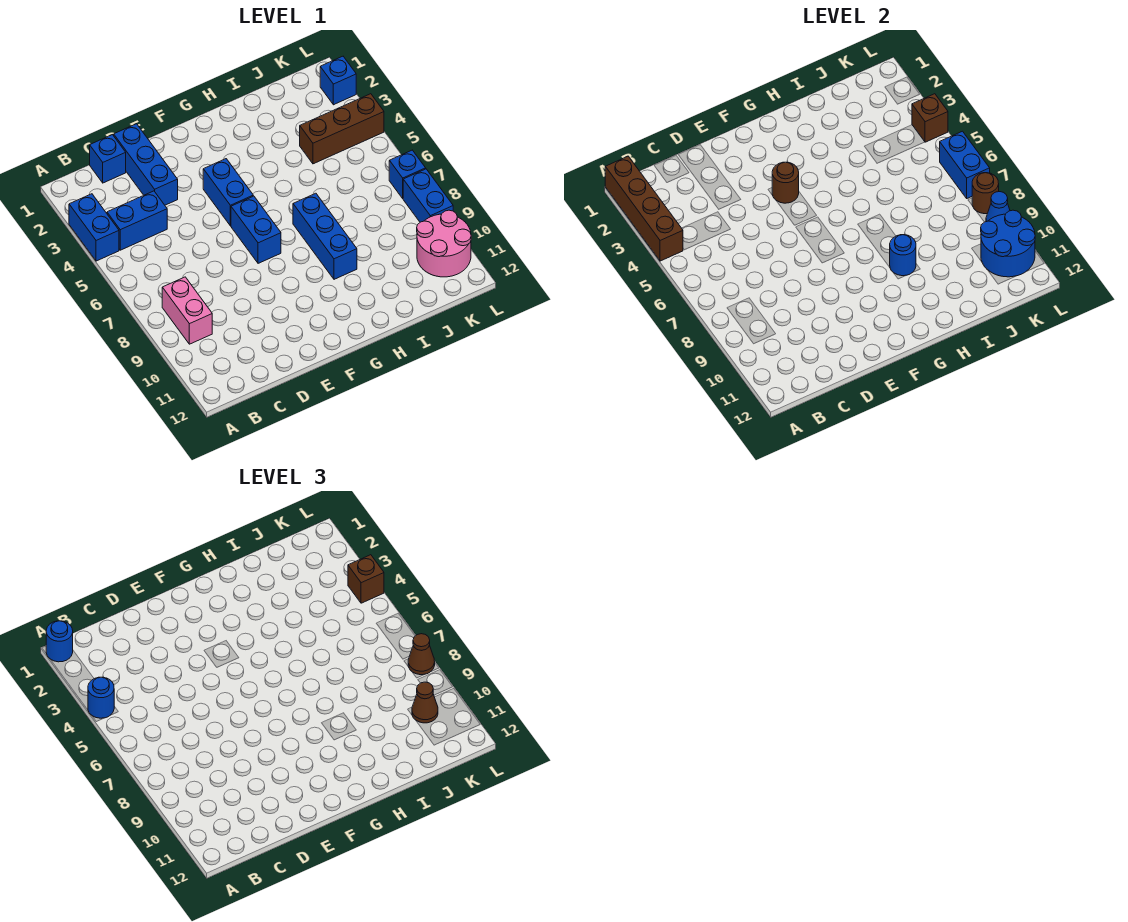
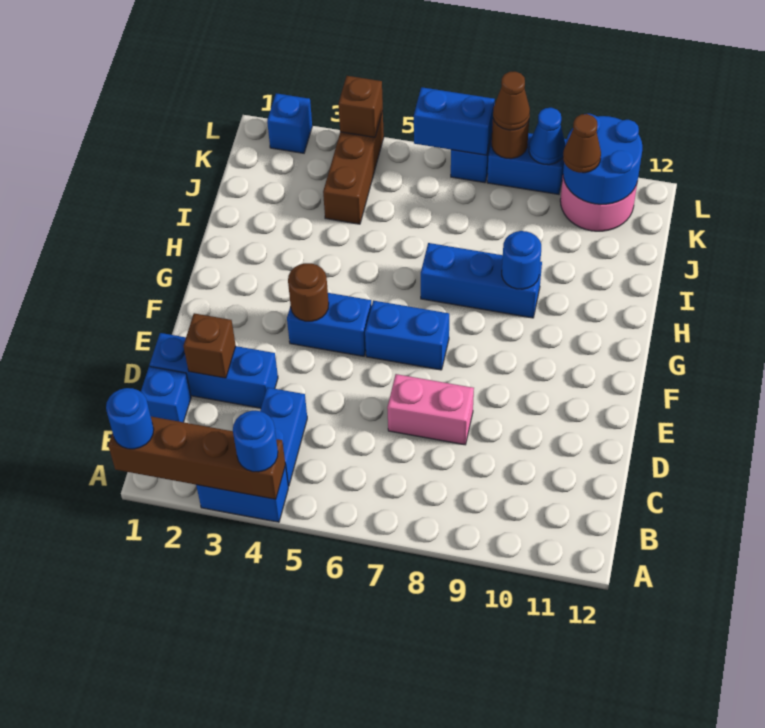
pink 1x2 brick [162,277,212,344] -> pink 1x2 brick moved to [387,374,474,445]
brown 1x1 brick [348,555,384,603] -> brown 1x1 brick moved to [184,313,236,378]

